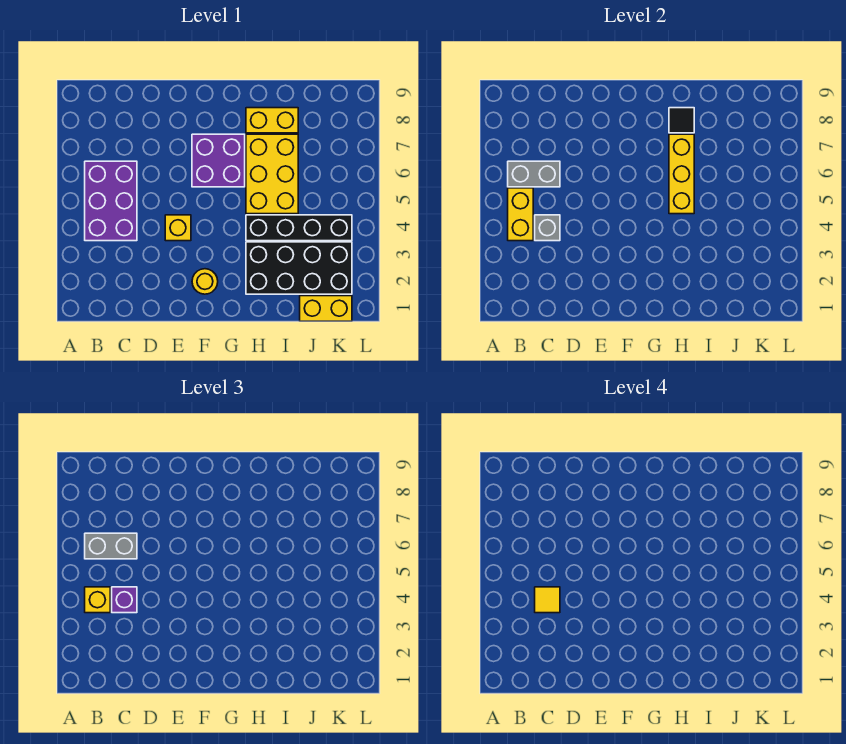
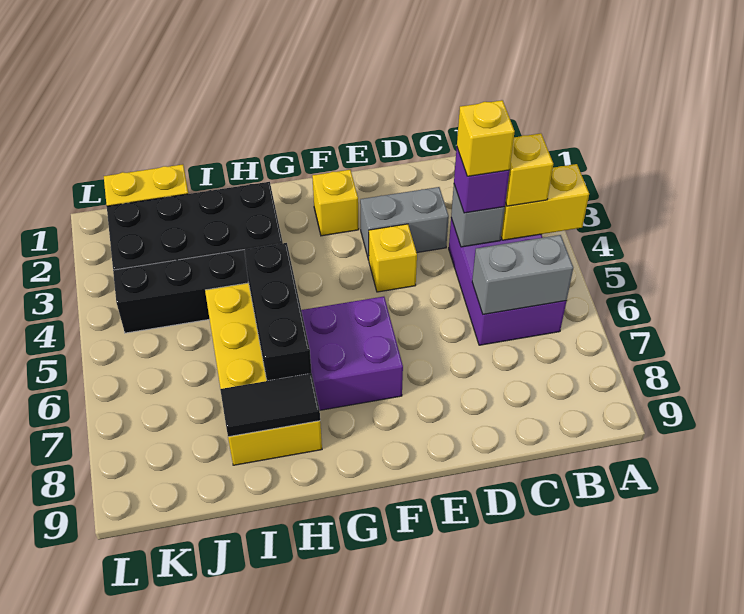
yellow 1x2 brick [508,188,533,241] -> yellow 1x2 brick turned to [501,164,589,240]
grey 1x2 brick [85,533,137,559] -> grey 1x2 brick moved to [360,187,449,260]
yellow 1x1 tile [535,587,560,613] -> yellow 1x1 brick [457,100,515,176]
yellow 1x1 round brick [192,269,218,294] -> yellow 1x1 brick [312,170,359,236]
yellow 1x3 brick [669,134,694,214] -> black 1x3 brick [244,243,311,381]
black 1x1 tile [669,108,694,133] -> black 1x2 tile [220,373,320,437]

